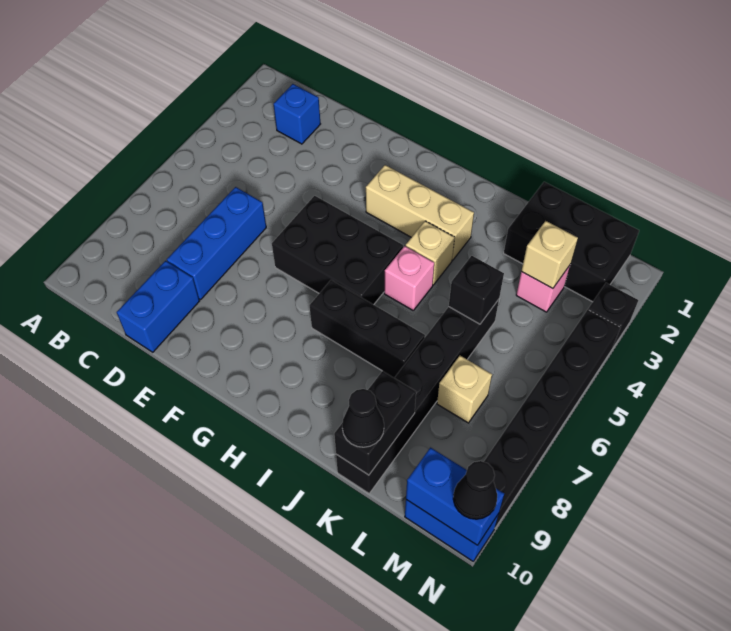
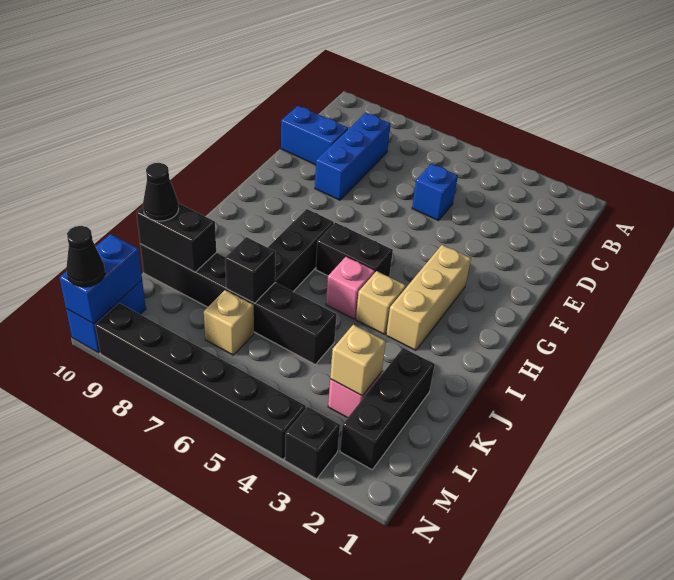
blue 1x1 brick [274,84,320,144] -> blue 1x1 brick moved to [412,164,458,221]
blue 1x3 brick [167,187,266,300] -> blue 1x3 brick turned to [315,113,391,200]
black 2x3 brick [272,196,403,305] -> black 1x2 brick [316,222,393,276]
black 2x3 brick [504,182,639,302] -> black 1x3 brick [340,348,435,470]
black 1x1 brick [449,256,504,324] -> black 1x1 brick moved to [225,237,275,303]

